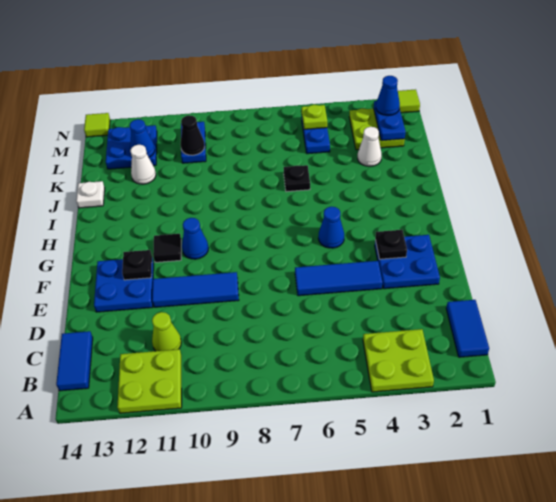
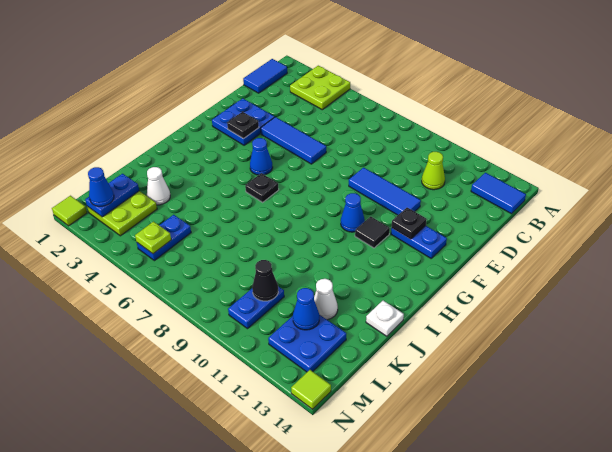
lime 2x2 plate [117,349,182,413] -> none
blue 1x2 tile [56,331,93,391] -> blue 1x2 tile turned to [471,173,526,214]
blue 2x2 plate [94,259,154,312] -> blue 1x2 plate [391,226,447,258]
black 1x1 plate [283,165,310,192] -> black 1x1 plate moved to [245,173,279,202]

